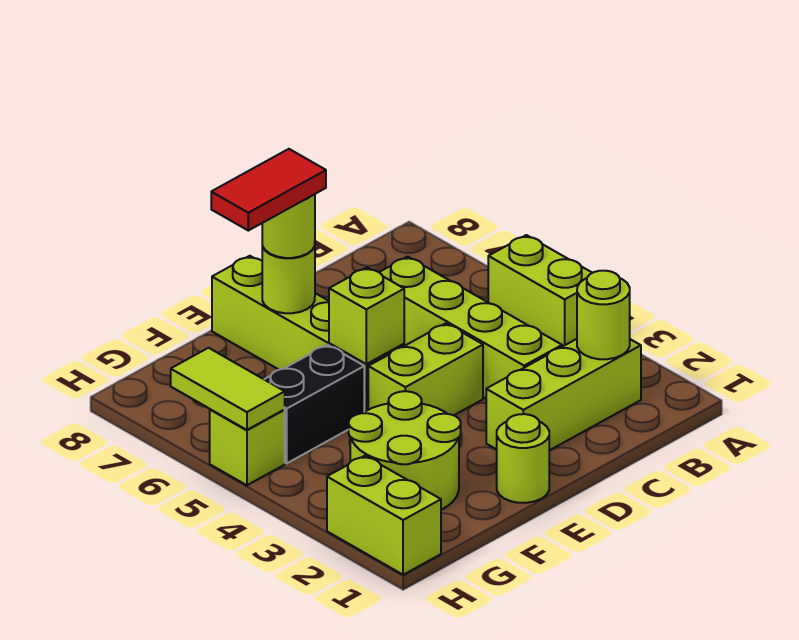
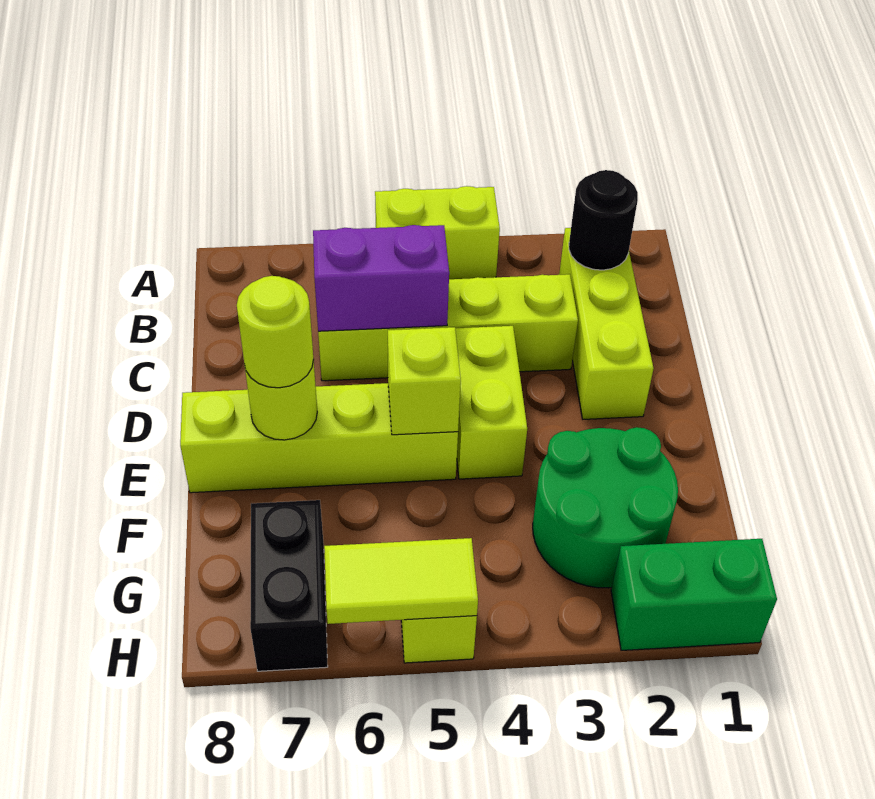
lime 1x1 round brick [577,271,630,359] -> black 1x1 round brick [569,170,638,270]
none -> purple 1x2 brick [313,225,449,332]
lime 1x1 round brick [497,414,549,503] -> none
red 1x2 tile [211,149,326,231] -> none
lime 2x2 round brick [349,391,461,510] -> green 2x2 round brick [533,427,678,588]
black 1x2 brick [264,345,364,463] -> black 1x2 brick moved to [250,500,328,671]
lime 1x2 brick [327,456,441,575] -> green 1x2 brick [611,539,777,650]

